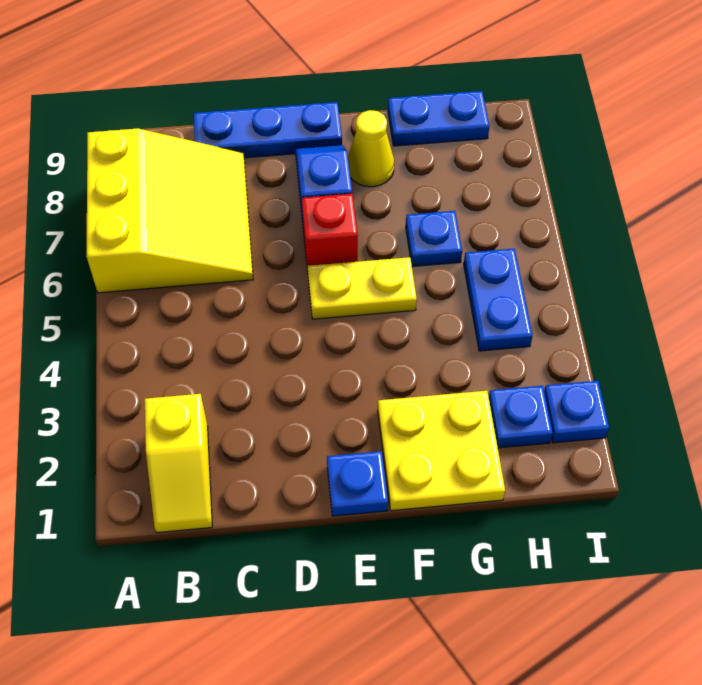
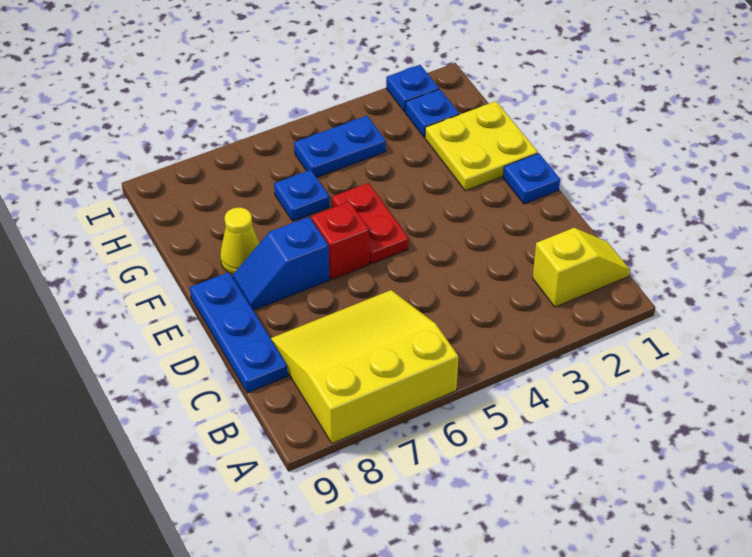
yellow 1x2 plate [308,257,417,319] -> red 1x2 plate [332,183,409,264]
blue 1x2 plate [388,91,490,146] -> none

